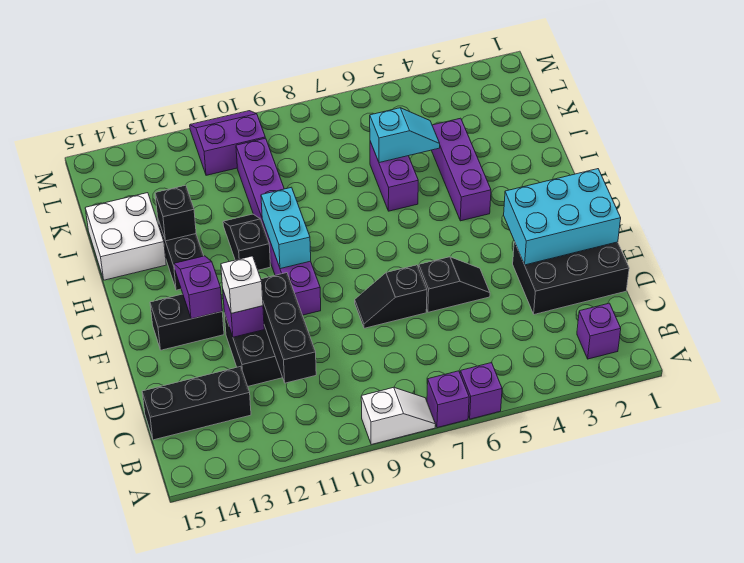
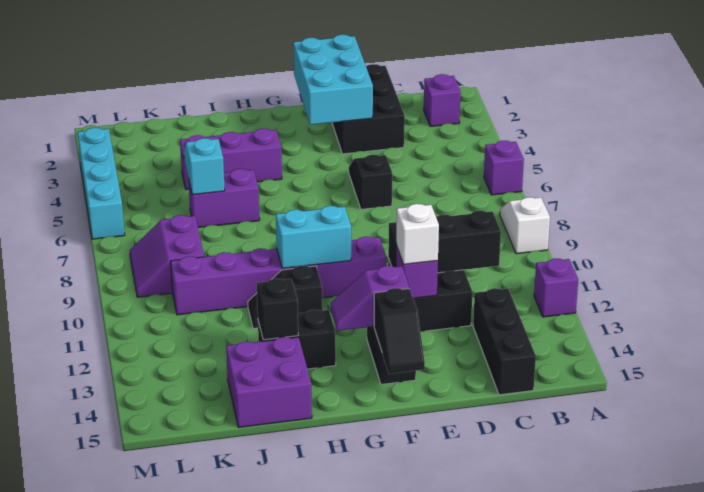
purple 1x1 brick [427,371,469,428] -> purple 1x1 brick moved to [534,259,578,317]
black 1x2 slope [355,265,427,328] -> black 1x2 slope moved to [374,288,425,374]
white 2x2 brick [85,193,166,280] -> purple 2x2 brick [226,337,312,427]
purple 2x2 slope [190,111,265,175] -> purple 2x2 slope moved to [130,215,204,297]
none -> cyan 1x4 brick [78,128,125,239]

